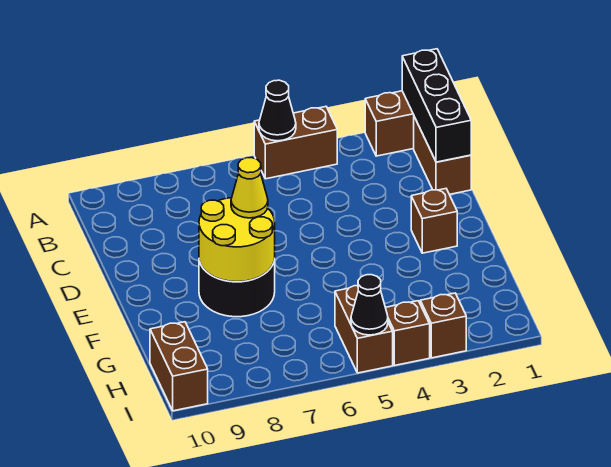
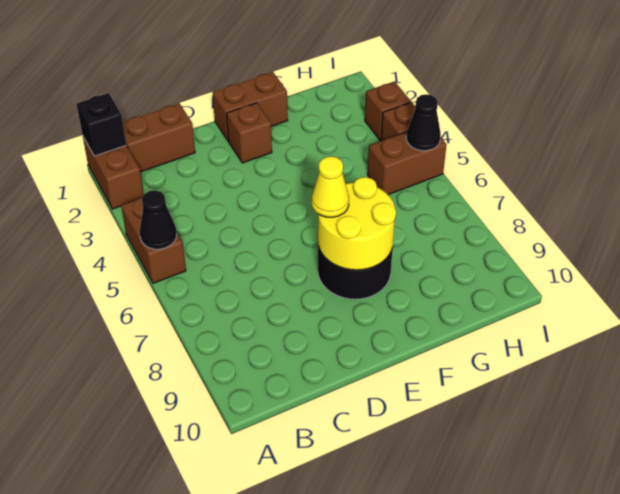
black 1x3 brick [402,49,471,162] -> black 1x1 brick [76,93,126,156]
brown 1x2 brick [150,322,208,411] -> brown 1x2 brick moved to [213,72,288,141]

